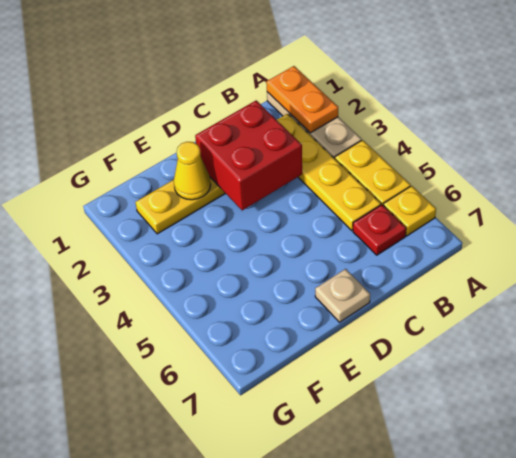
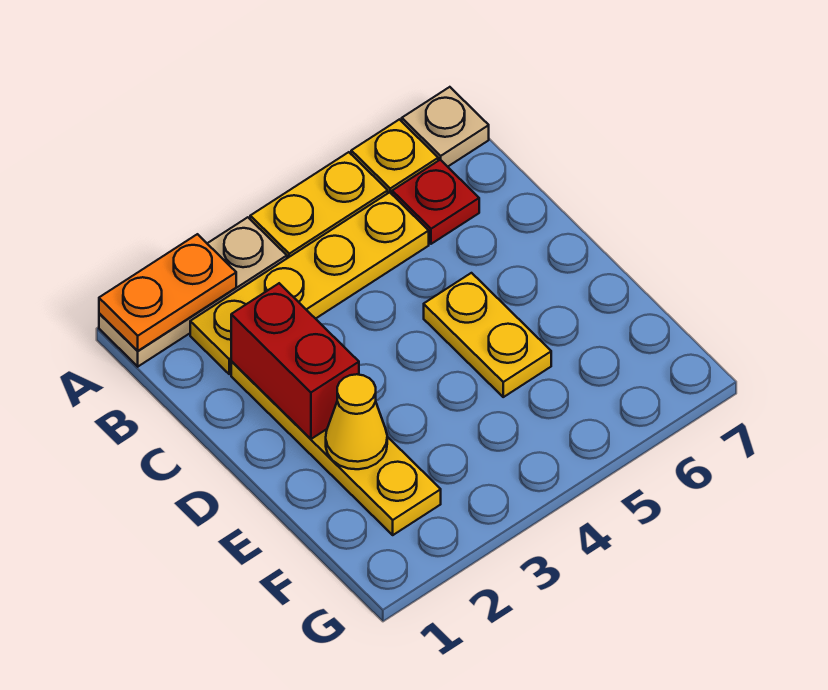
red 2x2 brick [195,101,302,210] -> red 1x2 brick [231,283,359,439]
none -> yellow 1x2 plate [424,273,551,397]
tan 1x1 plate [315,269,370,322] -> tan 1x1 plate moved to [402,87,489,167]

